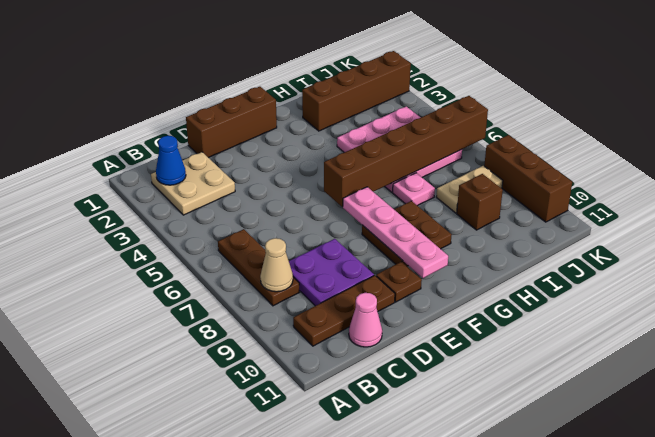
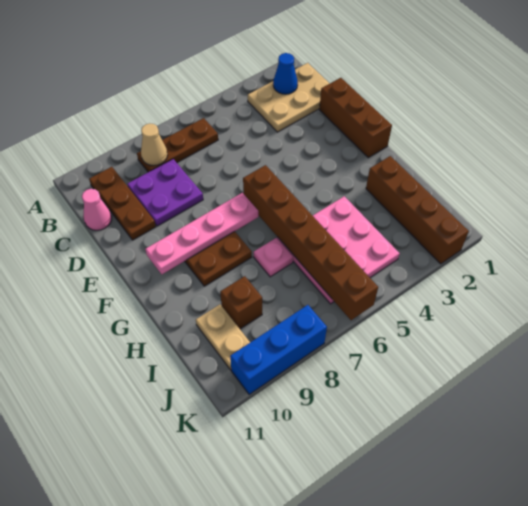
tan 2x2 plate [151,152,235,215] -> tan 2x3 plate [248,63,330,132]
brown 1x1 plate [376,262,422,302] -> none
tan 1x2 plate [436,166,503,213] -> tan 1x2 plate moved to [196,305,250,370]
brown 1x3 brick [484,135,572,222] -> blue 1x3 brick [230,305,327,395]

